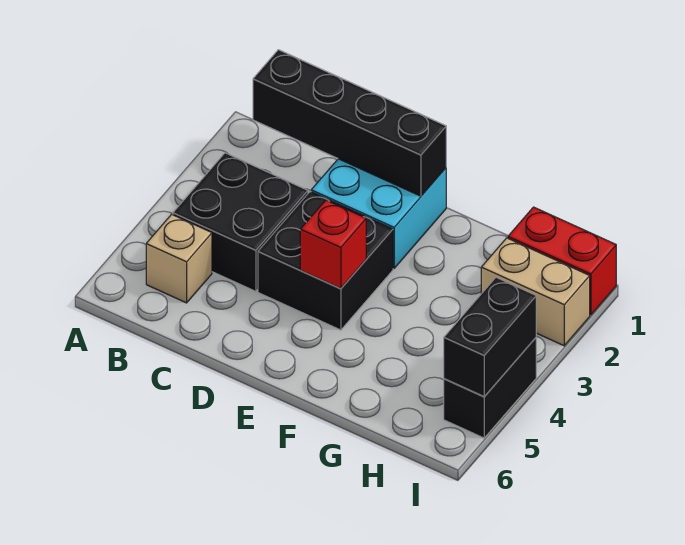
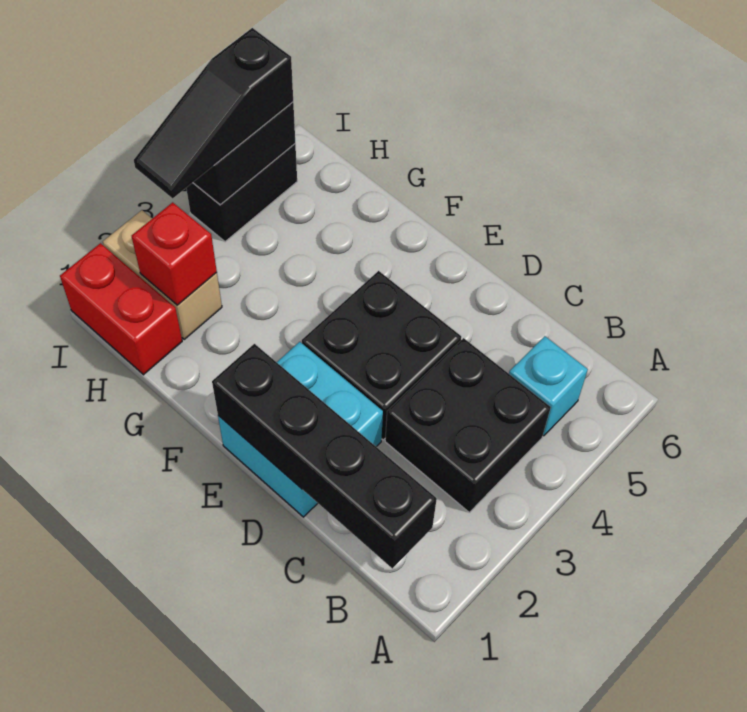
tan 1x1 brick [146,214,212,303] -> cyan 1x1 brick [509,336,588,436]
red 1x1 brick [300,200,366,289] -> red 1x1 brick moved to [132,202,217,305]
none -> black 1x3 slope [134,28,293,198]

